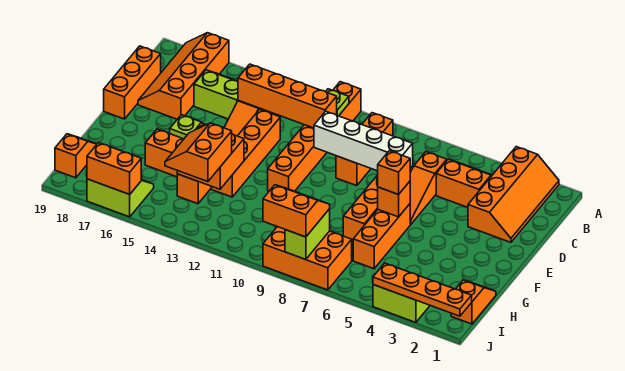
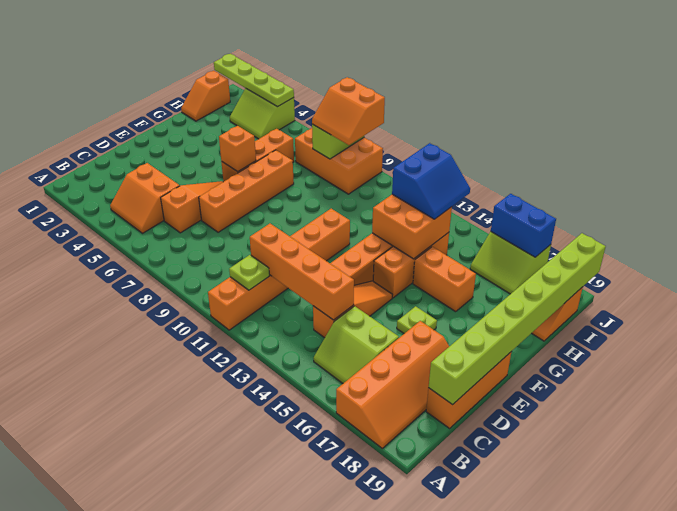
orange 2x4 slope [468,147,559,242] -> none
orange 1x3 brick [336,113,393,186] -> none
none -> lime 1x8 brick [429,233,606,405]
white 1x4 brick [314,111,413,171] -> none
orange 1x1 brick [378,151,410,195] -> none
orange 2x2 slope [165,123,232,182] -> blue 2x2 slope [392,143,470,219]
orange 1x4 plate [373,263,472,316] -> lime 1x4 plate [214,54,294,107]
orange 1x2 brick [87,142,141,194] -> blue 1x2 brick [491,194,556,257]

